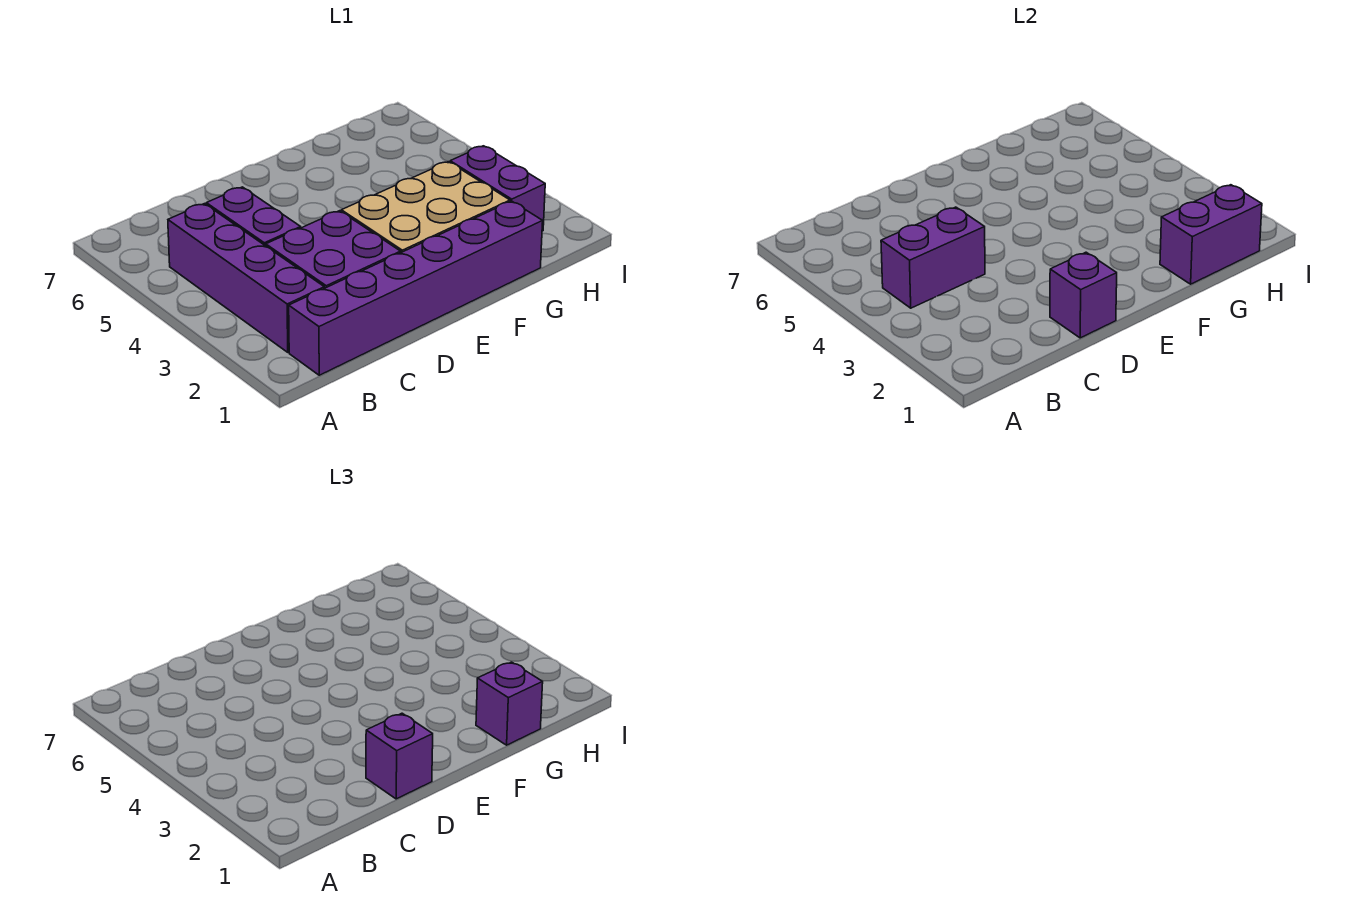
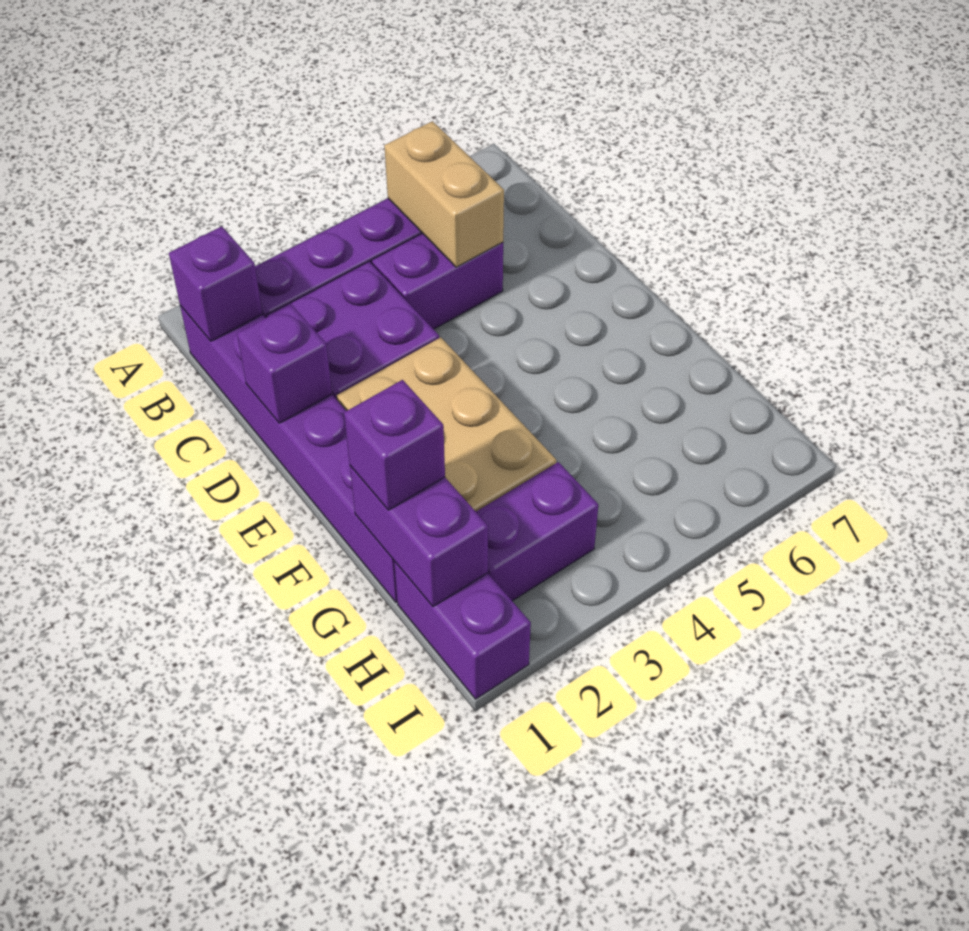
purple 1x2 brick [881,207,985,308] -> purple 1x2 brick moved to [394,561,531,699]
none -> tan 1x2 brick [384,121,504,267]
purple 1x1 brick [366,713,433,799] -> purple 1x1 brick moved to [169,226,263,341]

